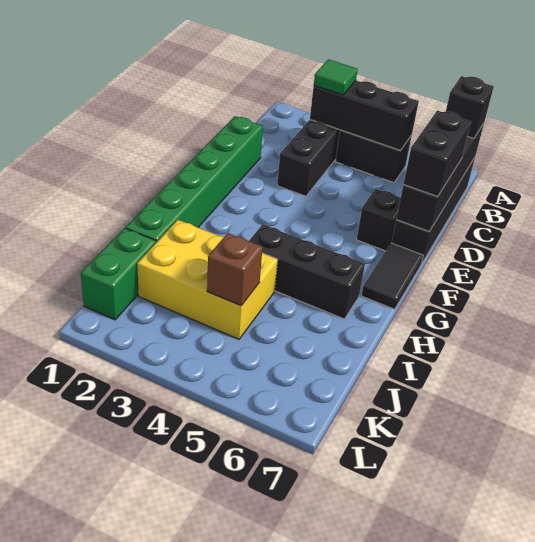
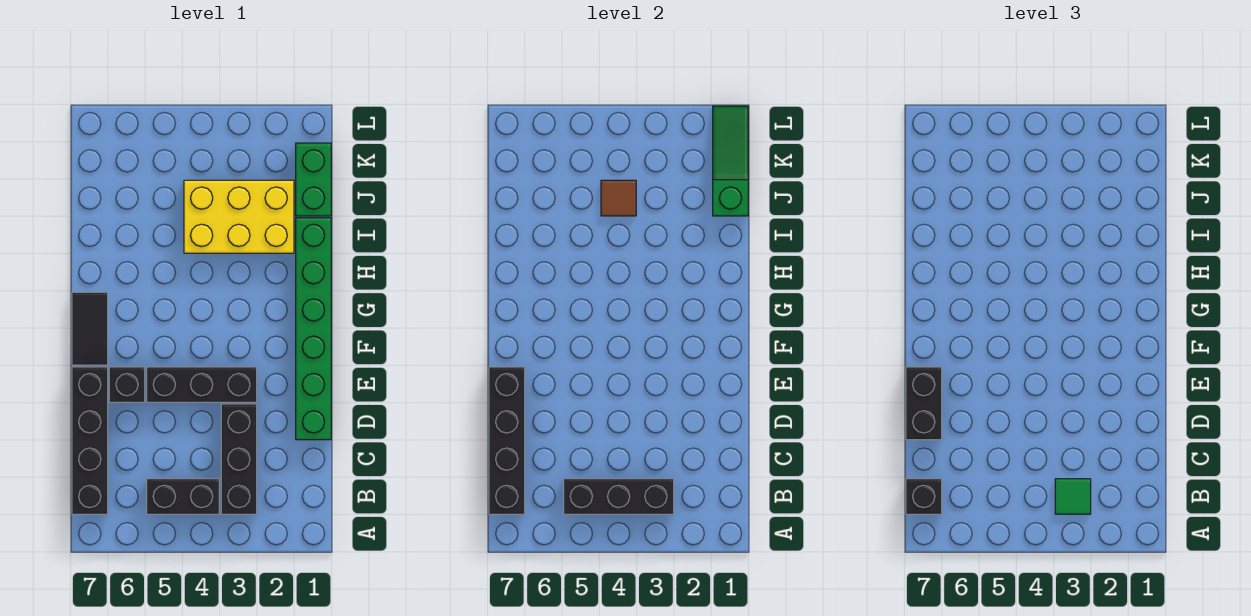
black 1x3 brick [249,224,365,319] -> black 1x3 brick moved to [147,367,257,402]
none -> green 1x3 slope [713,106,748,216]
brown 1x1 brick [207,233,263,306] -> brown 1x1 tile [601,180,636,216]

